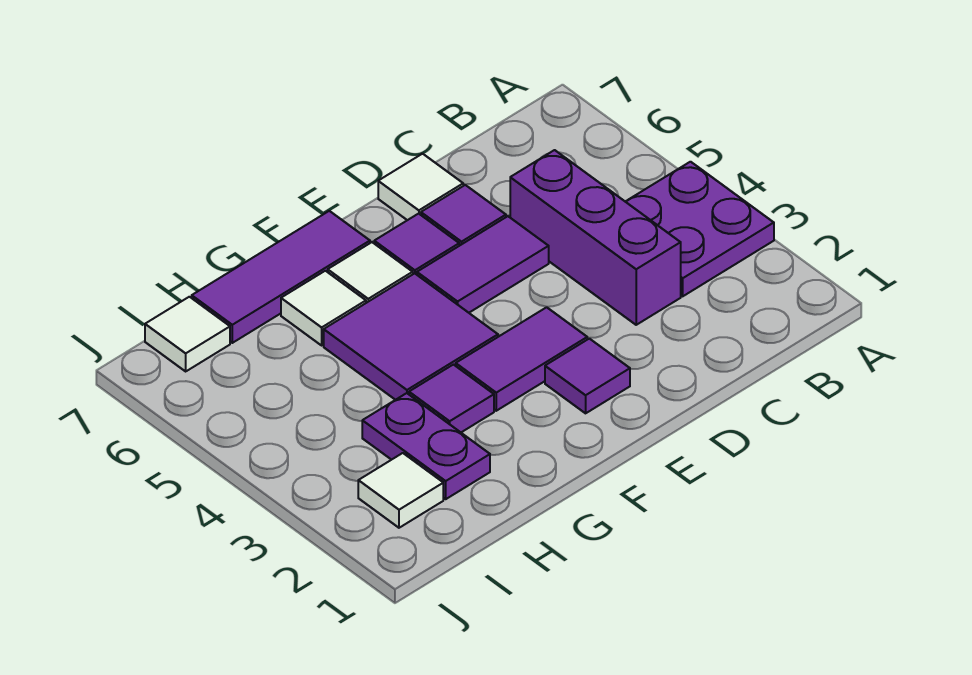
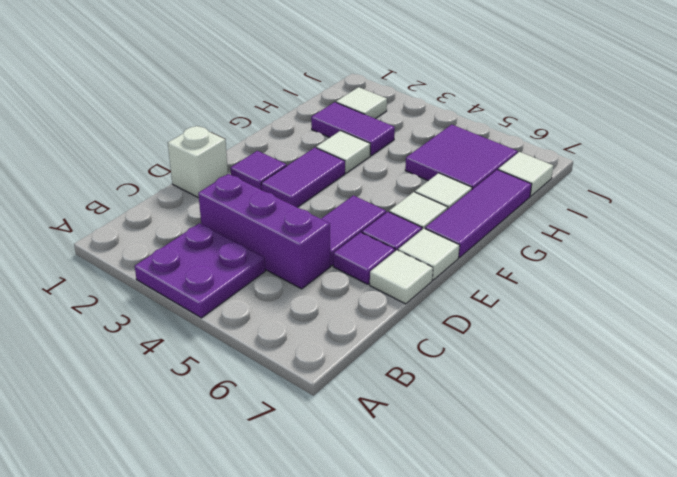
none -> white 1x1 brick [168,126,228,198]
none -> white 1x1 tile [398,229,460,280]
purple 2x2 tile [324,273,498,400] -> purple 2x2 tile moved to [405,125,518,189]
purple 1x1 tile [409,365,494,432] -> white 1x1 tile [316,131,370,173]
purple 1x2 plate [362,393,490,499] -> purple 1x2 tile [311,102,395,156]

